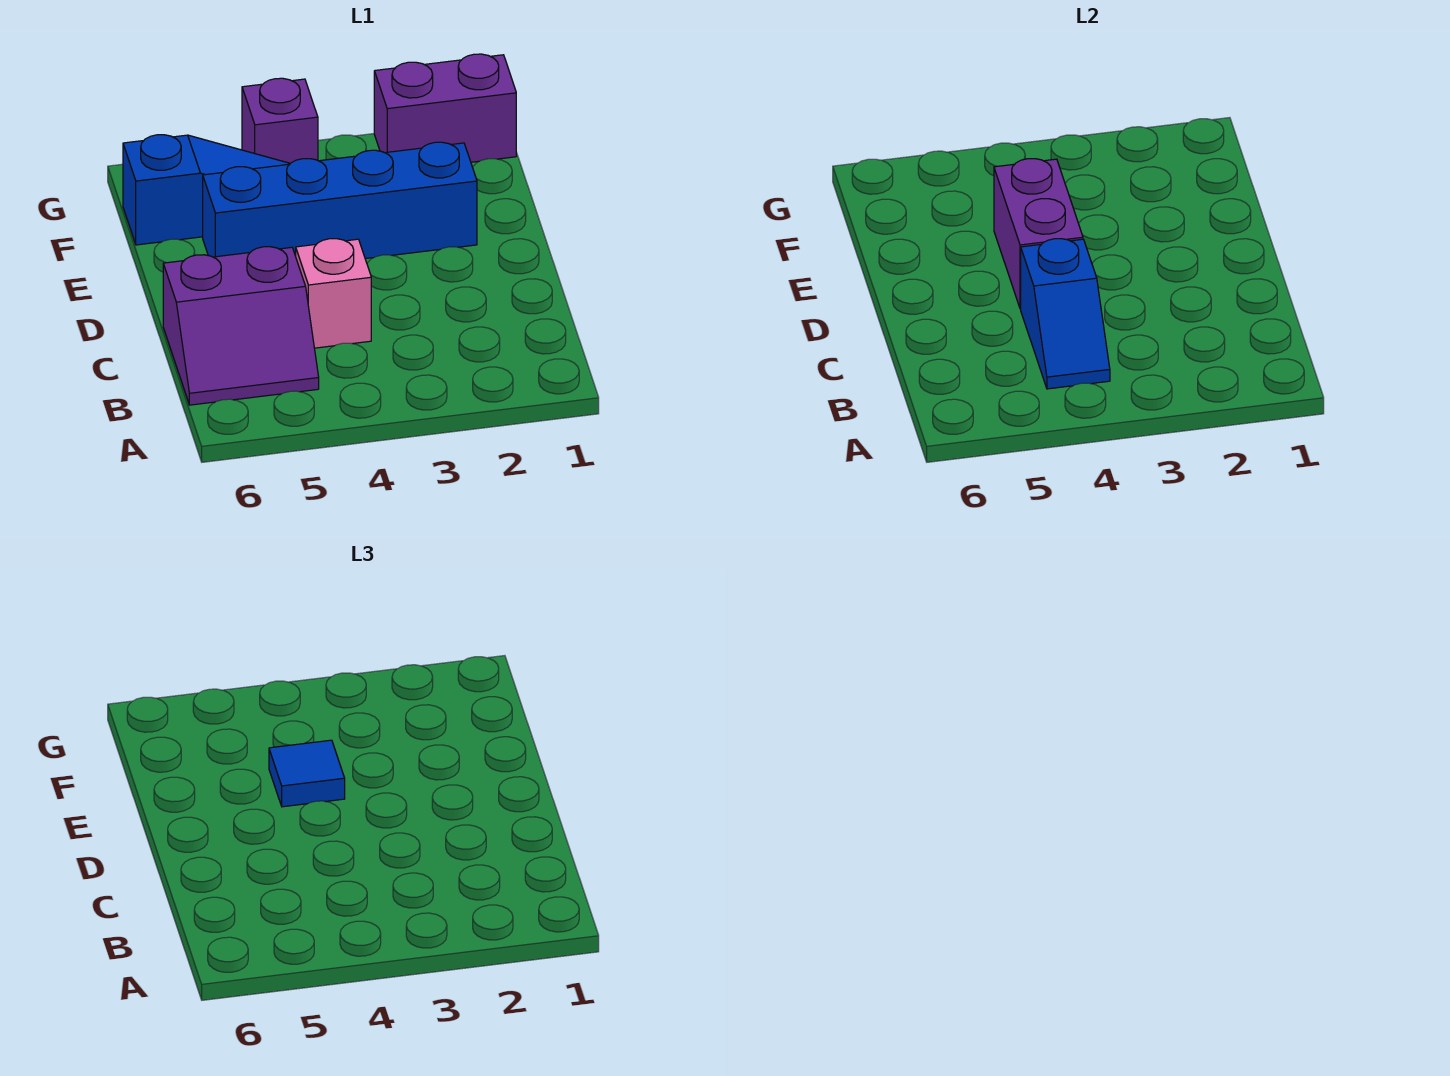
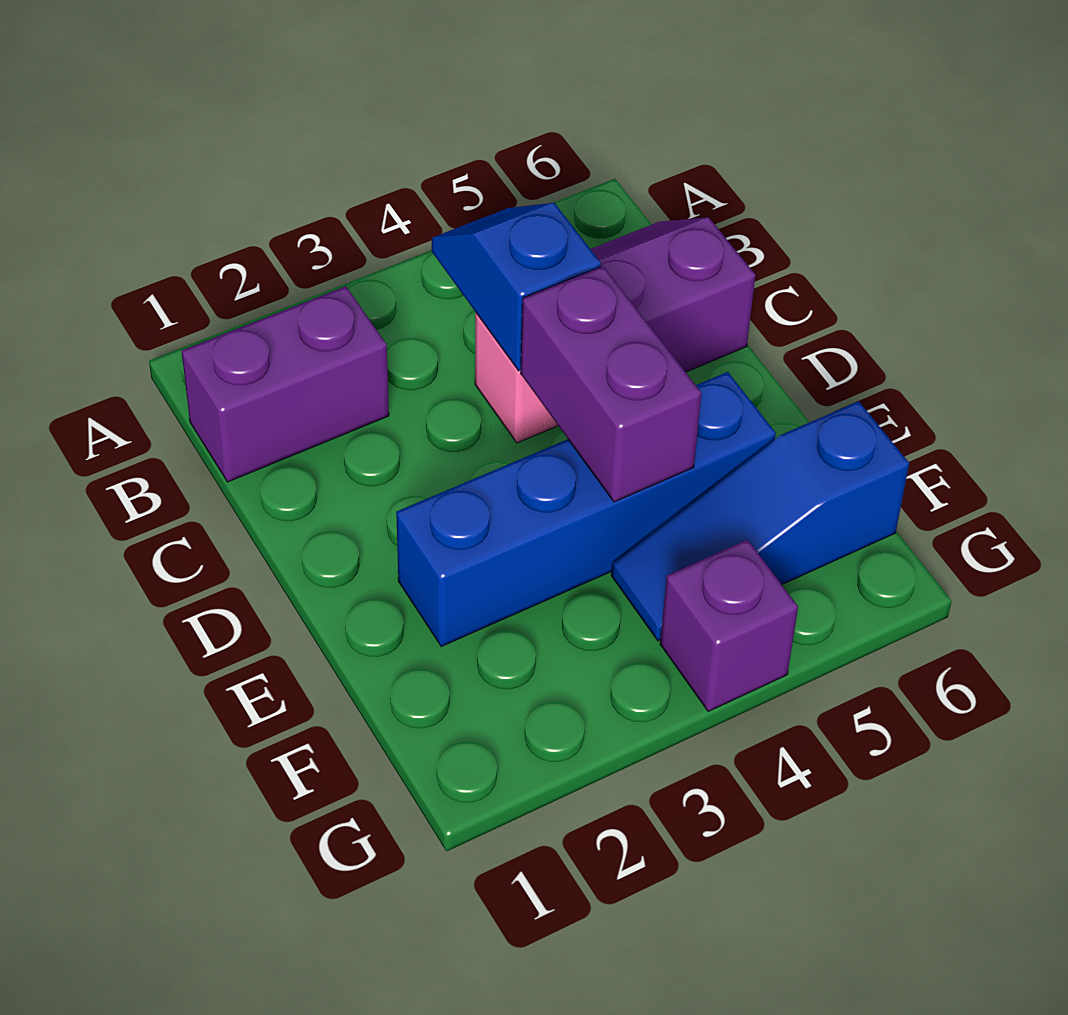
blue 1x1 tile [269,740,345,807] -> none
purple 1x2 brick [374,54,516,162] -> purple 1x2 brick moved to [182,286,389,482]

